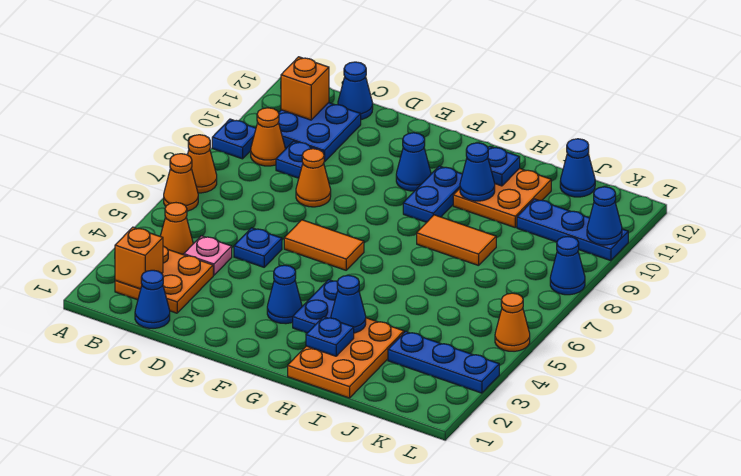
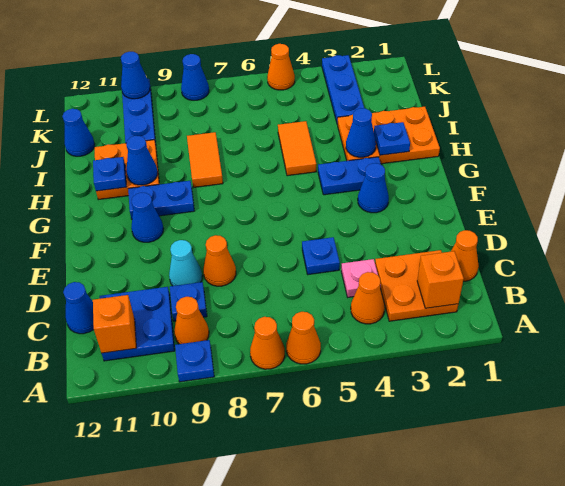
blue 1x1 cone [135,270,170,328] -> orange 1x1 cone [451,230,479,281]
none -> cyan 1x1 cone [169,240,202,286]
orange 1x2 tile [284,220,364,270] -> orange 1x2 tile moved to [278,121,316,176]

